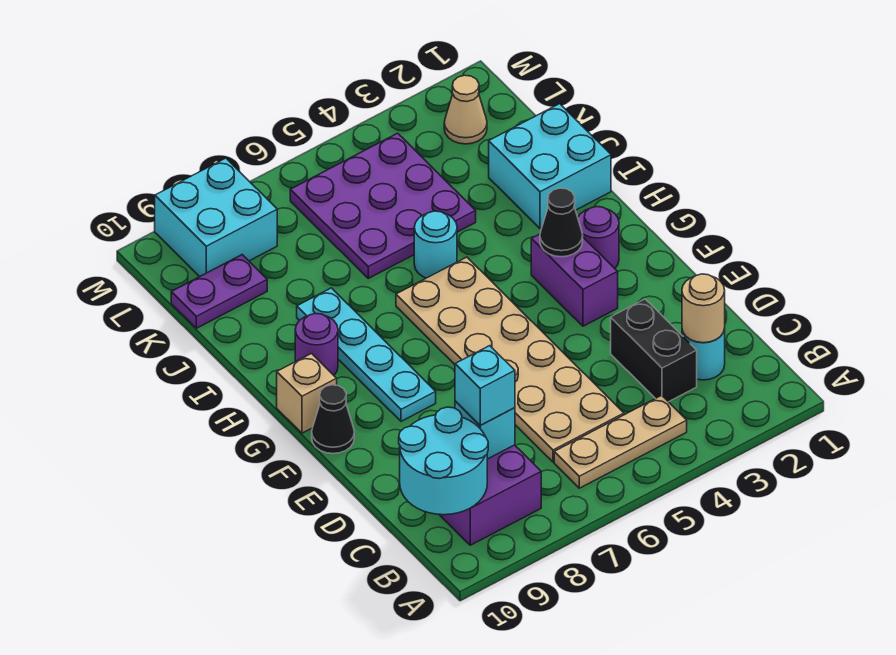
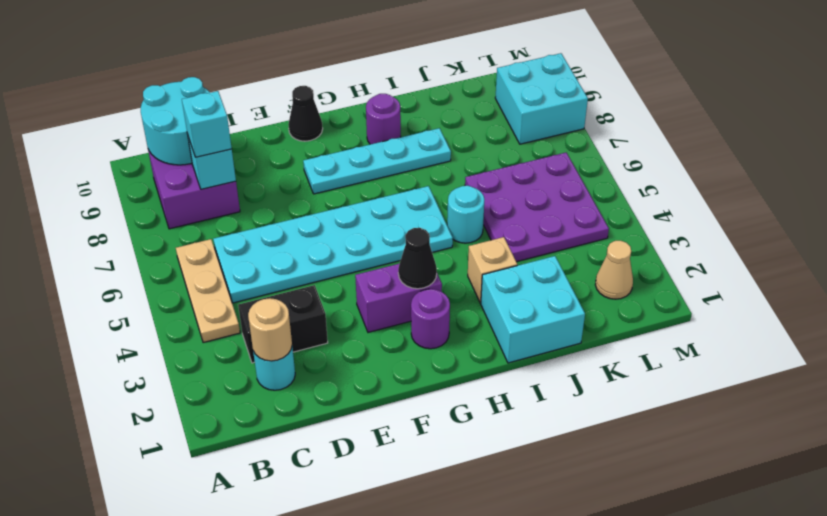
tan 2x6 plate [396,257,624,462] -> cyan 2x6 plate [213,186,453,303]
tan 1x1 brick [277,354,337,433] -> tan 1x1 brick moved to [468,237,517,303]
purple 1x2 plate [171,255,267,328] -> none

